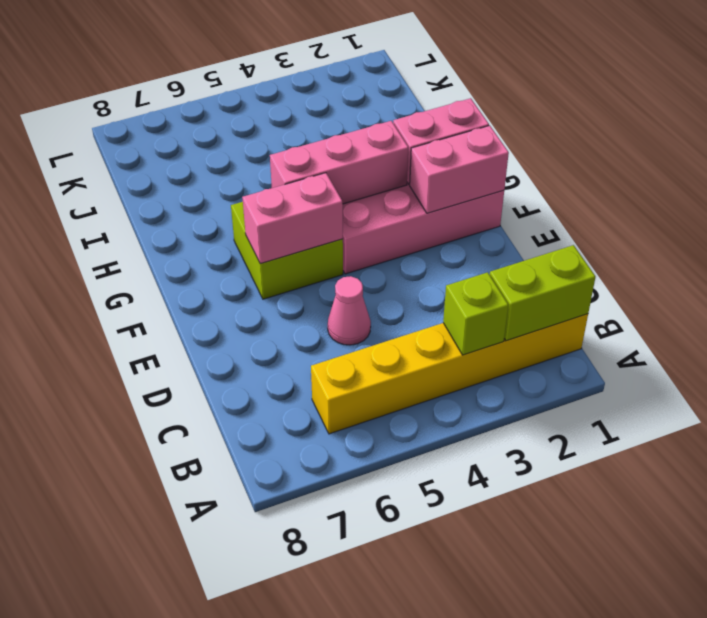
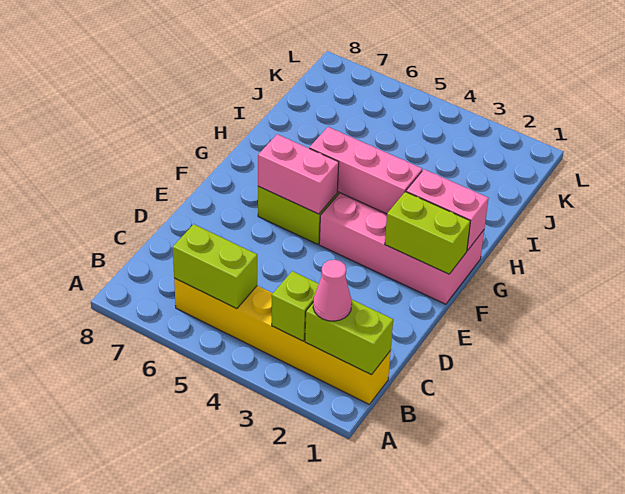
none -> lime 1x2 brick [173,224,257,309]
pink 1x1 cone [328,276,371,345] -> pink 1x1 cone moved to [313,260,352,321]
pink 1x2 brick [410,126,509,213] -> lime 1x2 brick [385,192,470,274]

